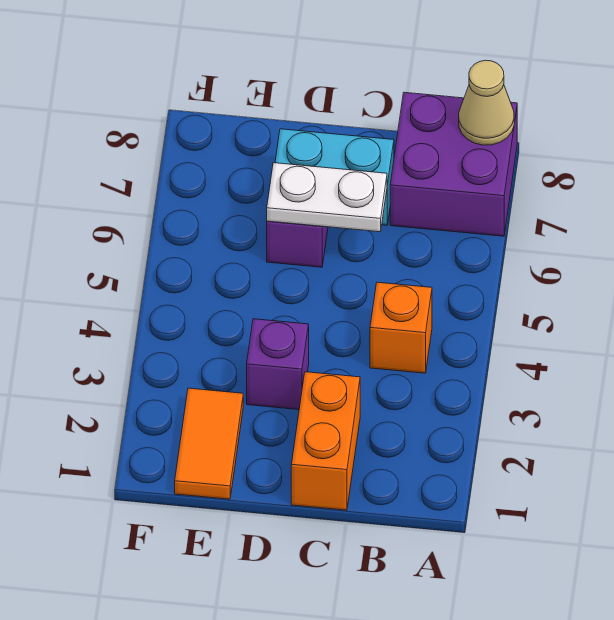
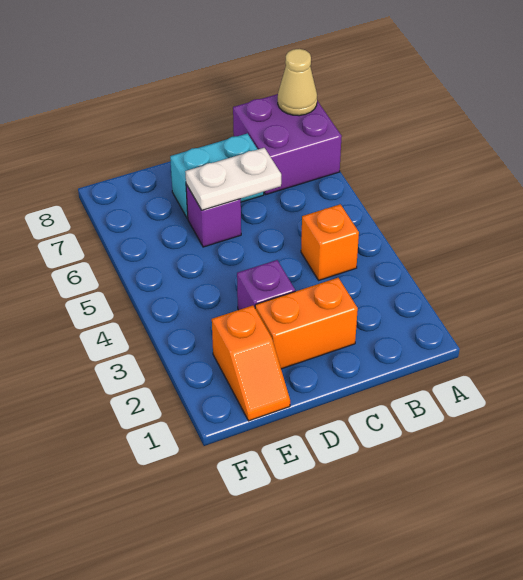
orange 1x2 brick [291,372,360,510] -> orange 1x2 brick turned to [255,278,358,369]
orange 1x2 tile [175,388,243,499] -> orange 1x2 slope [212,305,290,421]

